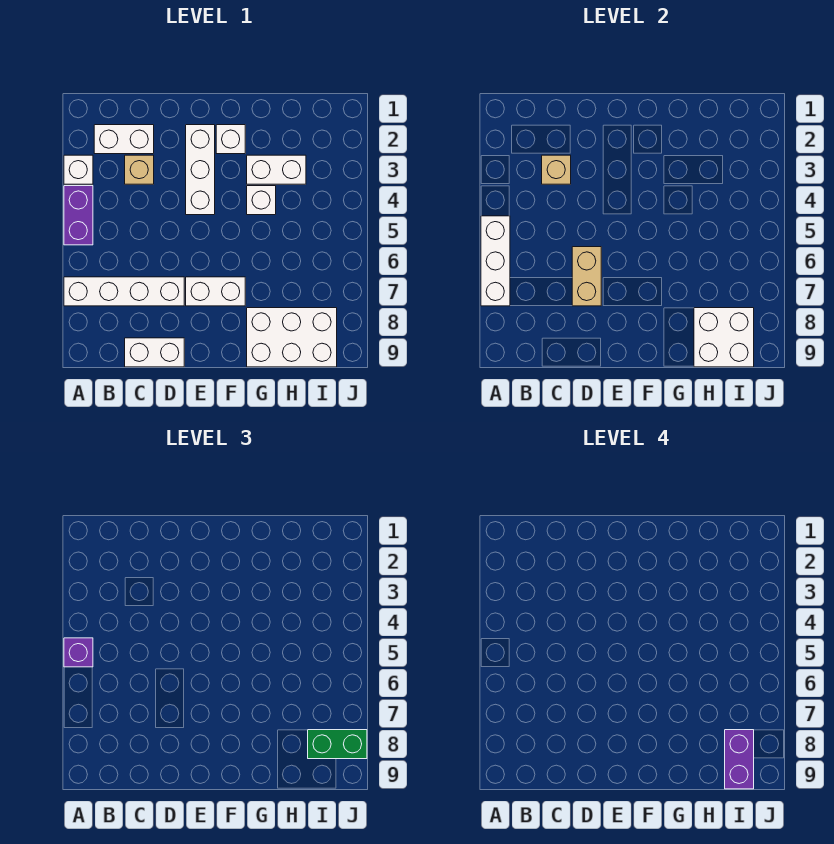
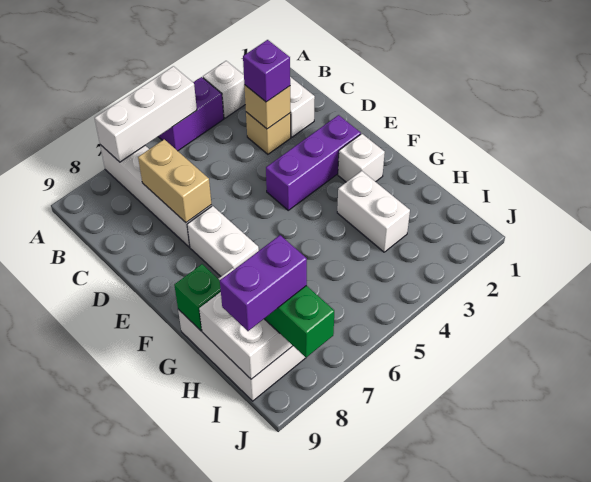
purple 1x1 brick [64,638,93,667] -> purple 1x1 brick moved to [243,40,290,102]
white 1x2 brick [125,338,184,367] -> none
tan 1x2 brick [572,247,601,306] -> tan 1x2 brick turned to [138,139,211,223]
white 1x3 brick [186,125,215,215] -> purple 1x3 brick [266,115,361,210]
white 1x1 brick [247,186,276,215] -> none
none -> green 1x1 brick [174,264,221,331]

